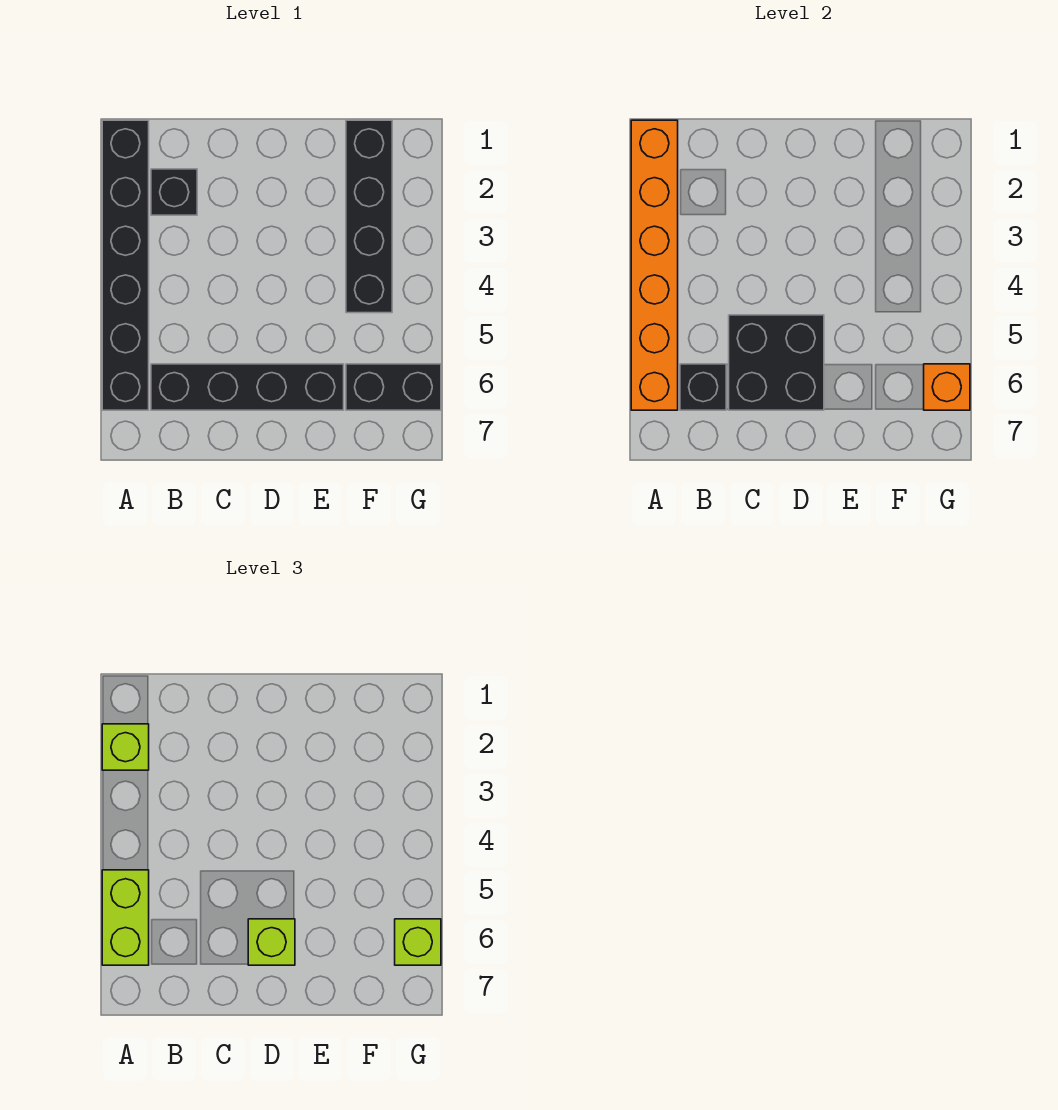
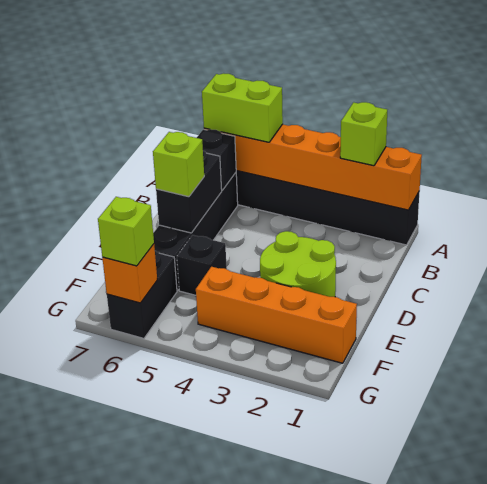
black 1x1 brick [151,169,197,215] -> black 1x1 brick moved to [177,235,227,295]
black 2x2 brick [729,315,824,410] -> black 1x2 brick [156,151,222,233]
none -> lime 2x2 round brick [260,231,336,297]
black 1x4 brick [346,120,392,313] -> orange 1x4 brick [196,267,357,363]

